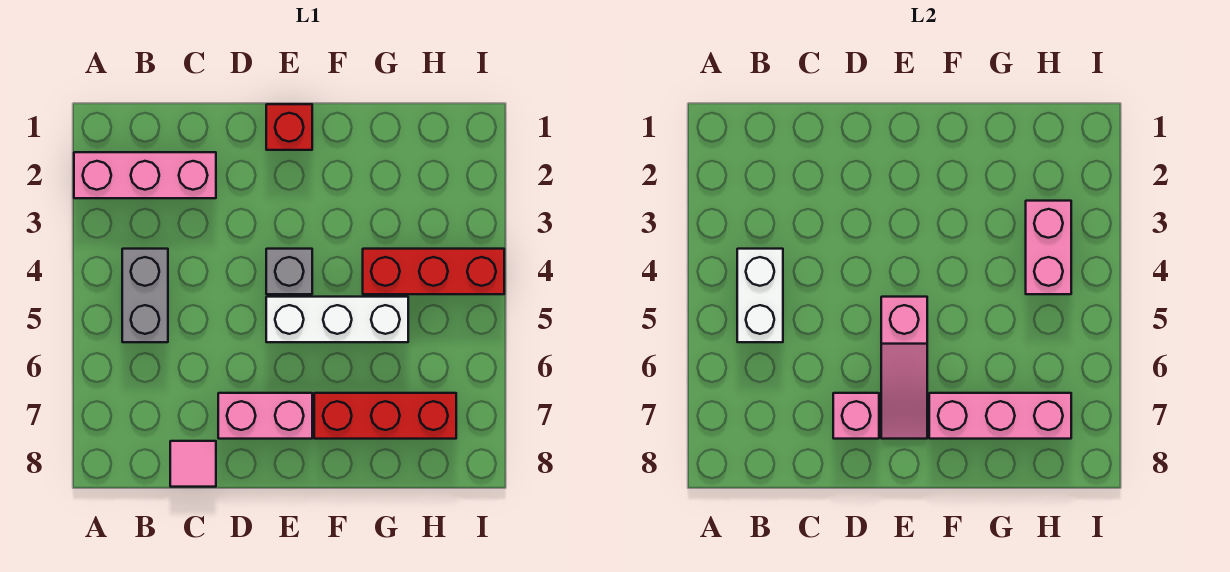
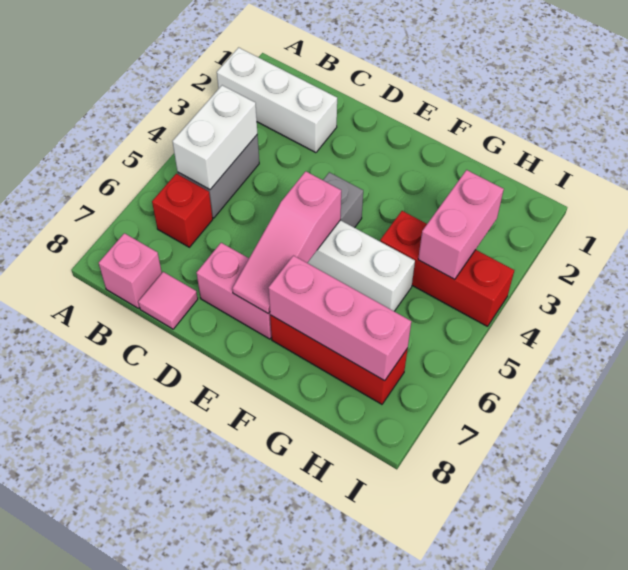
pink 1x3 brick [74,152,216,198] -> white 1x3 brick [217,47,337,153]
pink 1x1 brick [833,393,879,439] -> pink 1x1 brick moved to [99,233,162,308]
red 1x1 brick [266,104,312,150] -> red 1x1 brick moved to [152,174,213,247]

